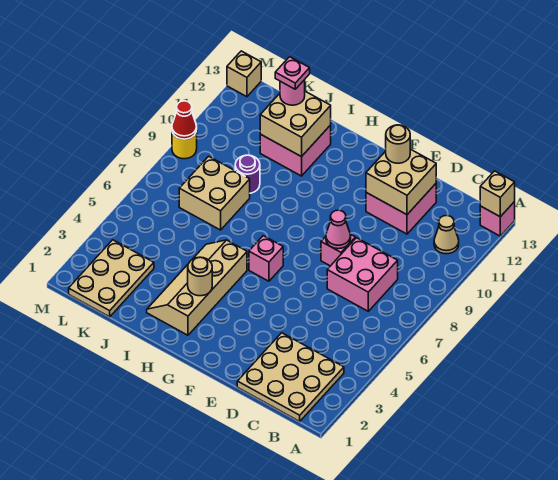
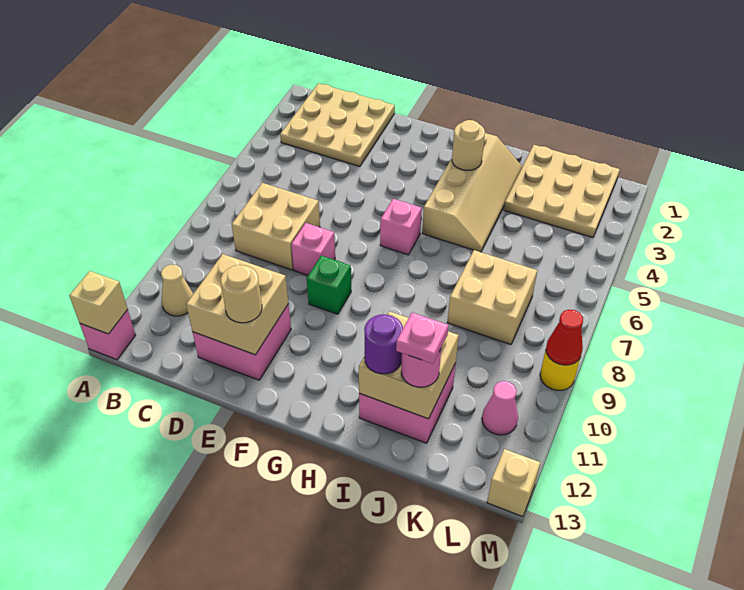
pink 2x2 brick [327,238,398,311] -> tan 2x2 brick [232,183,320,270]
pink 1x1 cone [326,210,351,249] -> pink 1x1 cone moved to [482,381,518,435]
none -> green 1x1 brick [307,256,351,314]
purple 1x1 round brick [235,155,260,193] -> purple 1x1 round brick moved to [364,315,403,374]
tan 2x3 plate [69,240,154,317] -> tan 3x3 plate [504,145,620,238]

